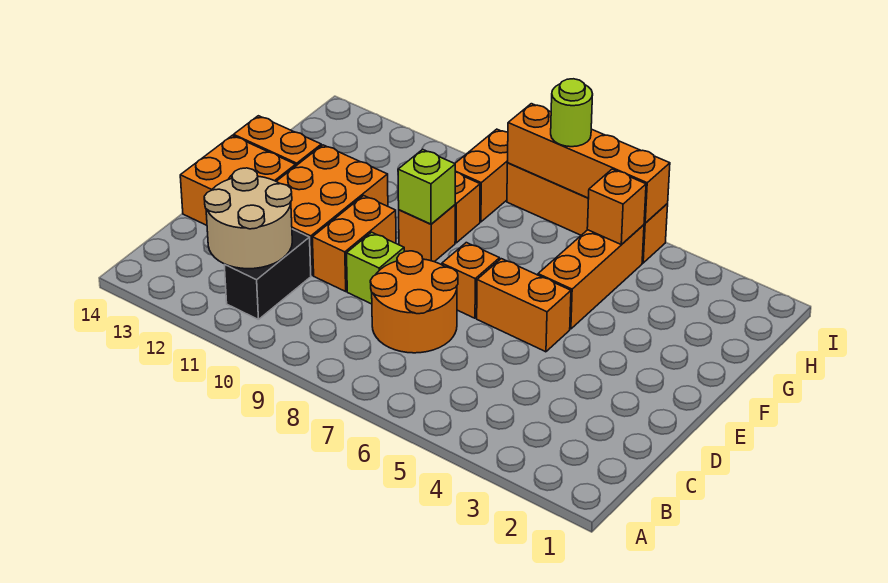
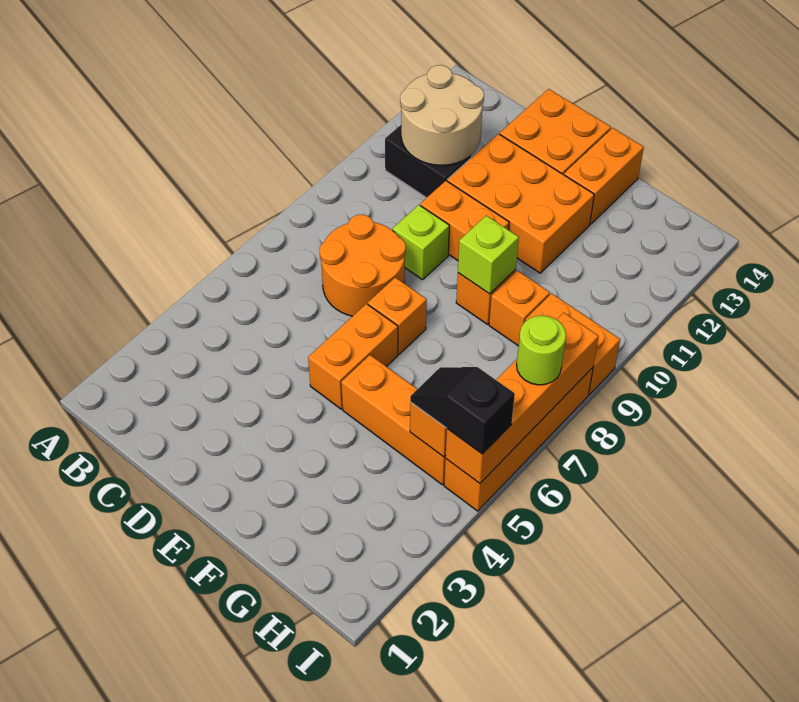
none -> black 1x2 slope [410,367,515,454]

